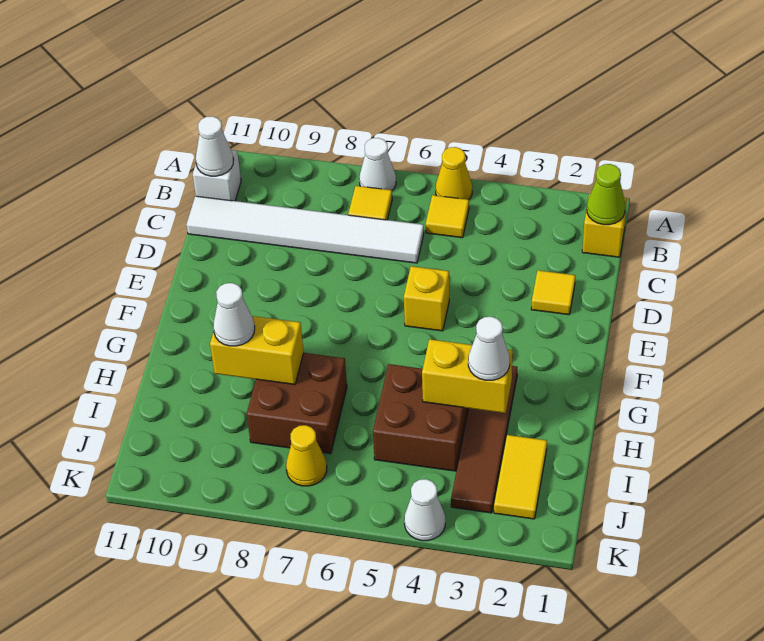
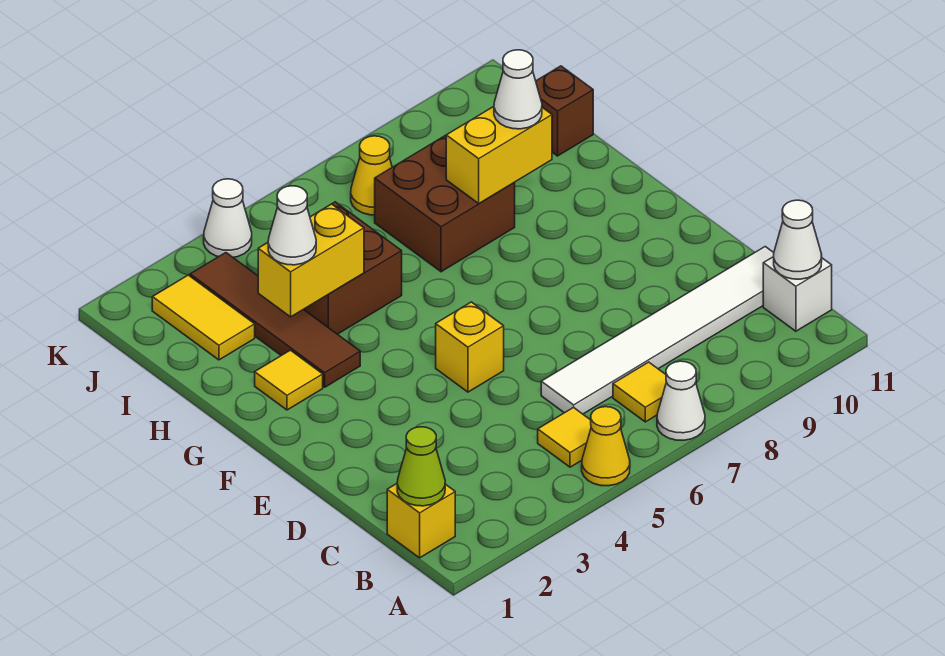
yellow 1x1 tile [531,270,575,315] -> yellow 1x1 tile moved to [255,350,323,410]
none -> brown 1x1 brick [536,66,593,156]

